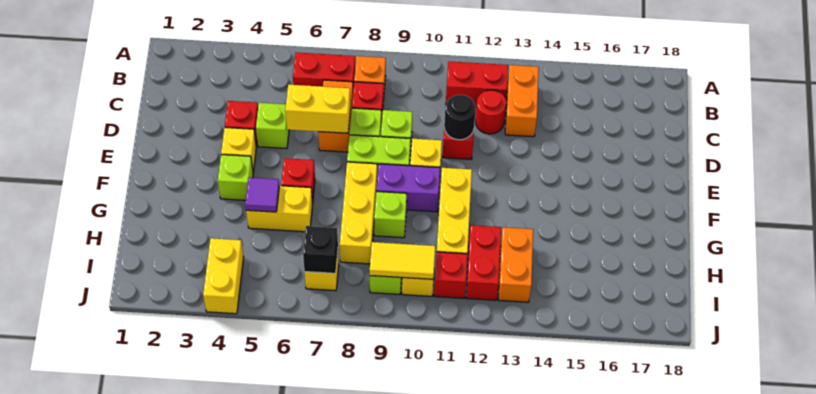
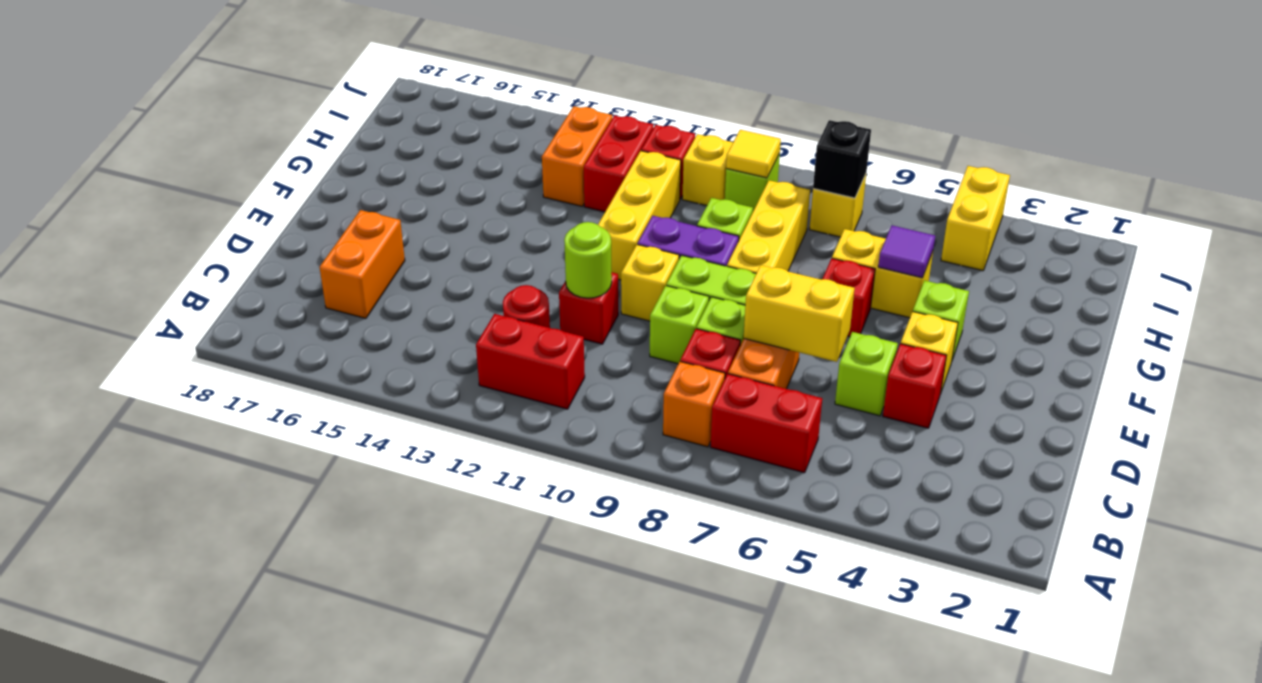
orange 1x2 brick [505,65,539,137] -> orange 1x2 brick moved to [320,210,405,318]
black 1x1 round brick [444,95,476,140] -> lime 1x1 round brick [564,222,612,298]
yellow 1x2 tile [370,242,435,279] -> yellow 1x1 tile [726,130,781,178]

